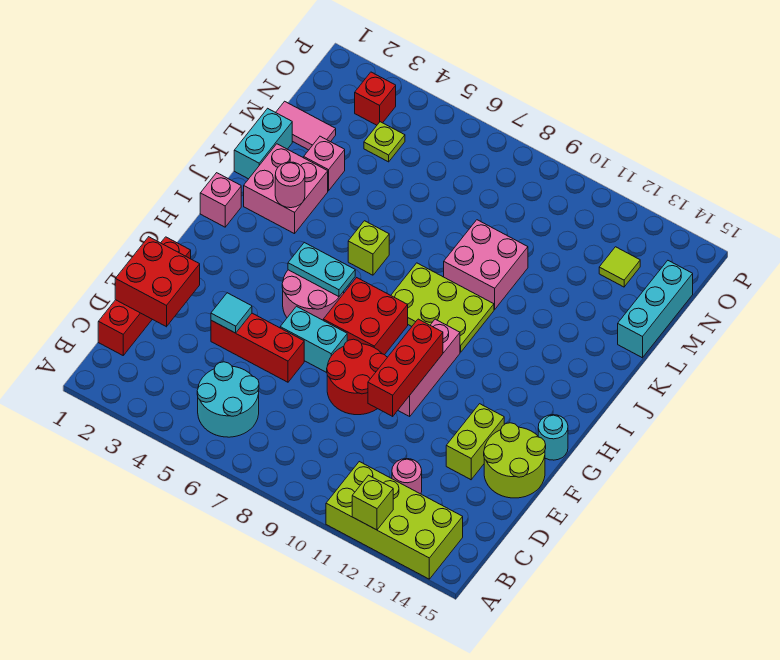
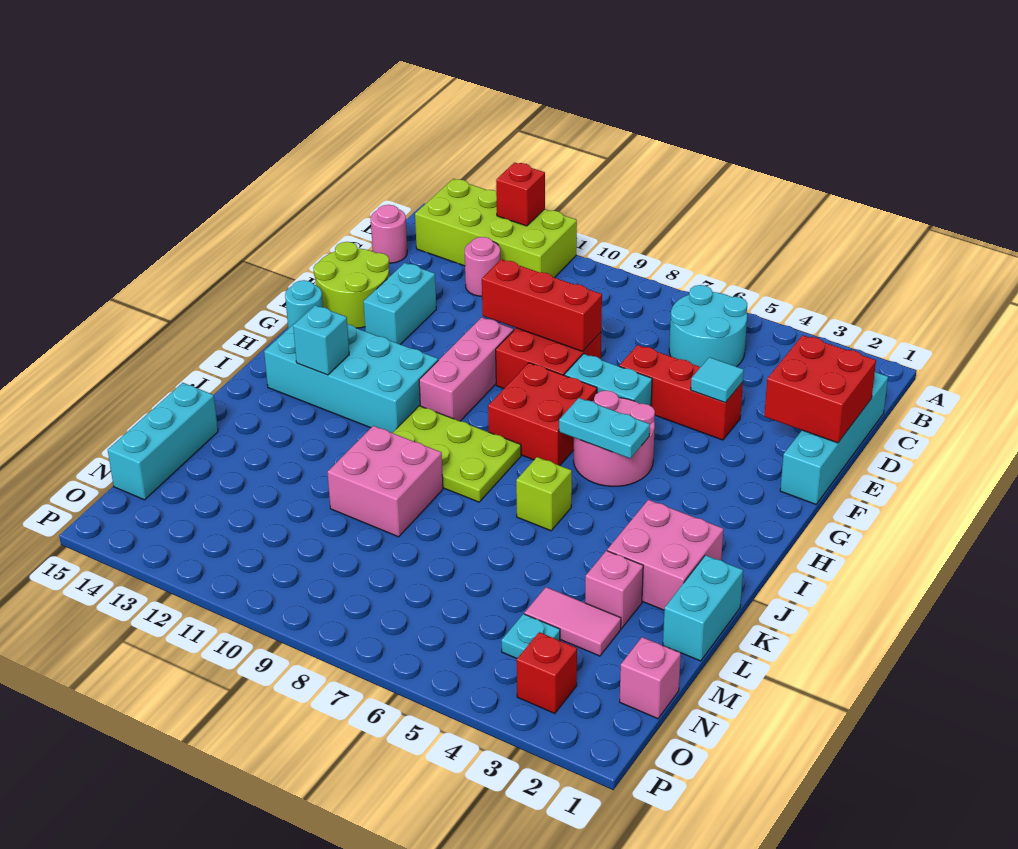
lime 1x1 brick [352,475,393,530] -> red 1x1 brick [496,163,545,226]
red 1x4 brick [98,237,191,355] -> cyan 1x4 brick [780,372,888,504]
red 2x2 round brick [327,339,387,415] -> red 2x2 brick [496,328,601,388]
red 1x3 brick [368,319,443,416] -> red 1x3 brick turned to [482,259,602,351]
lime 1x2 brick [446,404,504,480] -> cyan 1x2 brick [364,263,436,345]
none -> cyan 2x4 brick [264,311,438,433]
pink 1x1 brick [200,173,241,227] -> pink 1x1 brick moved to [620,637,681,719]
none -> cyan 1x1 brick [293,305,349,375]
pink 1x1 round brick [275,162,305,208] -> pink 1x1 round brick moved to [371,205,407,263]
pink 1x2 tile [276,101,336,150] -> pink 1x2 tile moved to [524,587,621,656]
lime 1x1 plate [364,122,405,162] -> cyan 1x1 plate [501,614,560,658]
lime 1x1 tile [599,247,640,287] -> none

